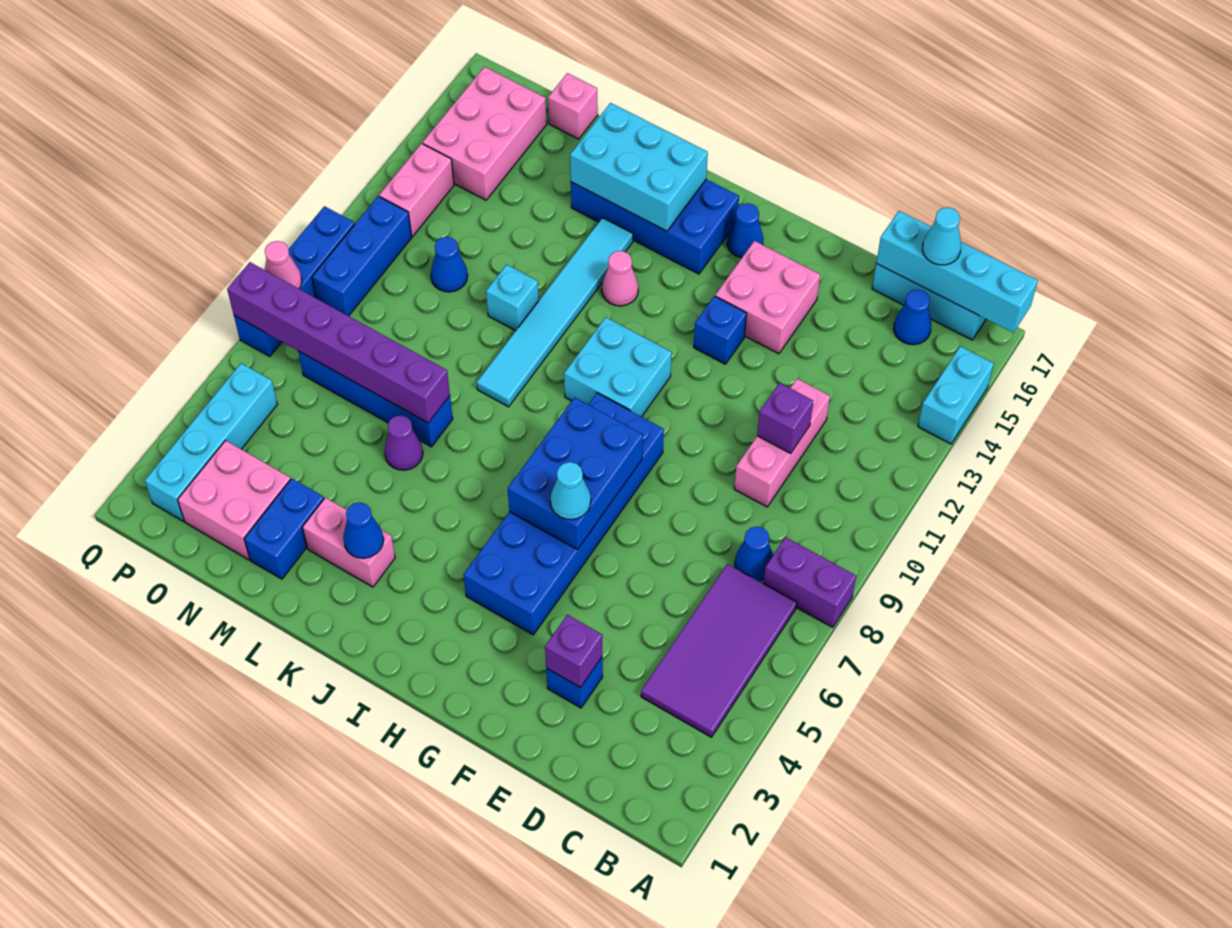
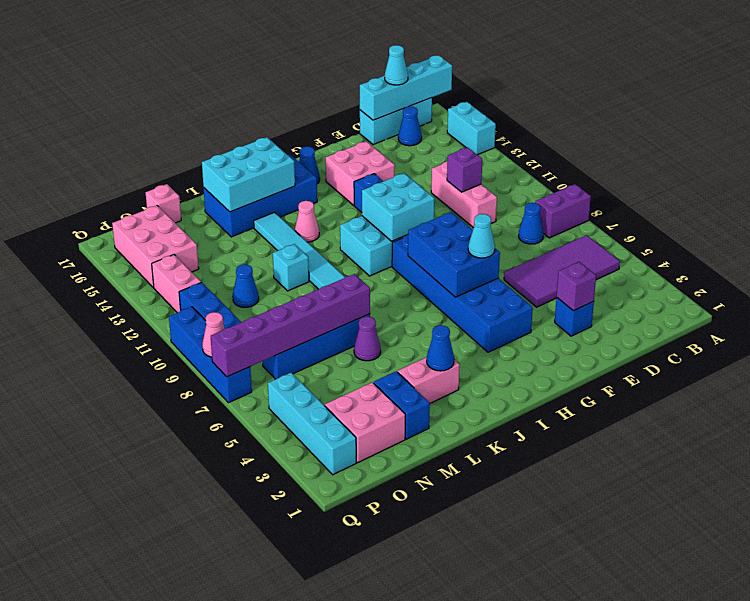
purple 2x4 tile [641,564,797,737] -> purple 2x4 tile turned to [504,235,620,307]
none -> cyan 2x2 brick [362,173,435,241]

